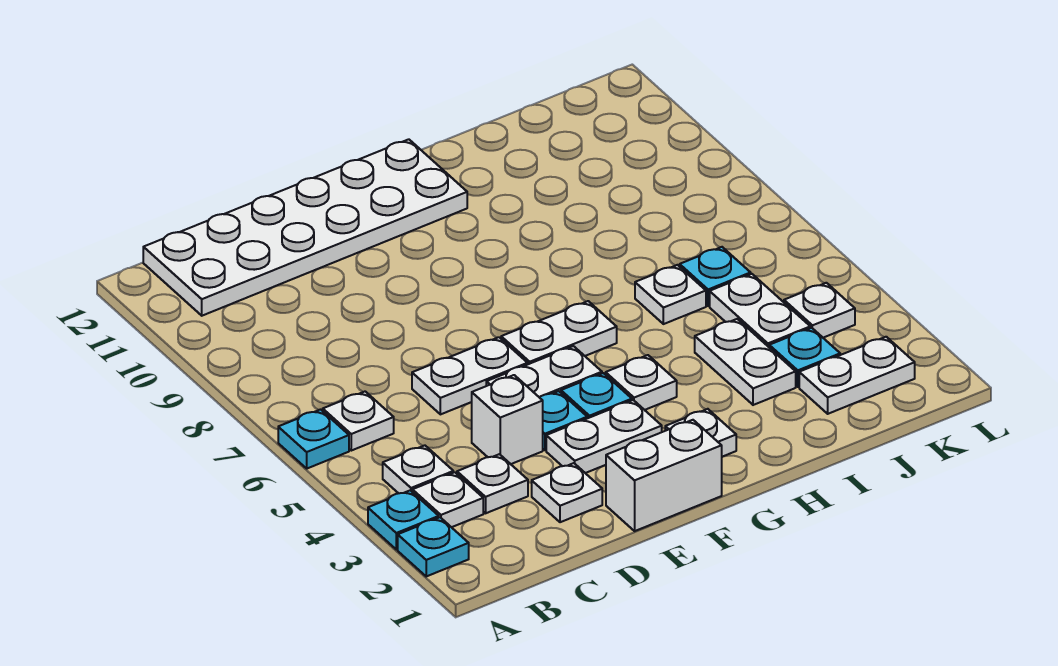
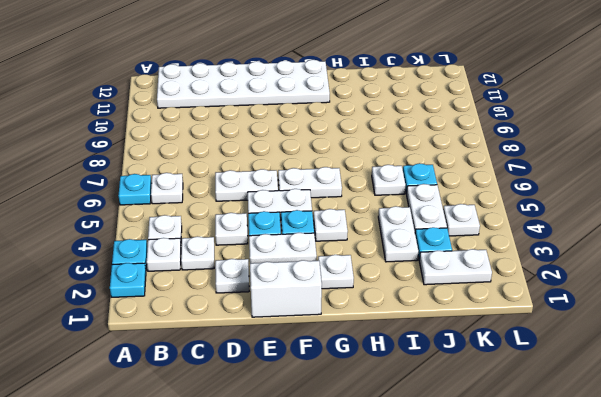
white 1x1 brick [472,375,543,464] -> white 1x1 plate [215,213,248,245]

